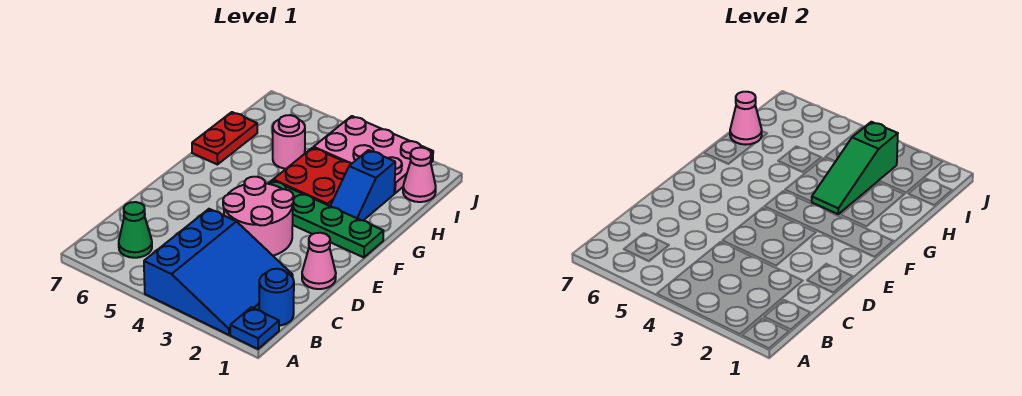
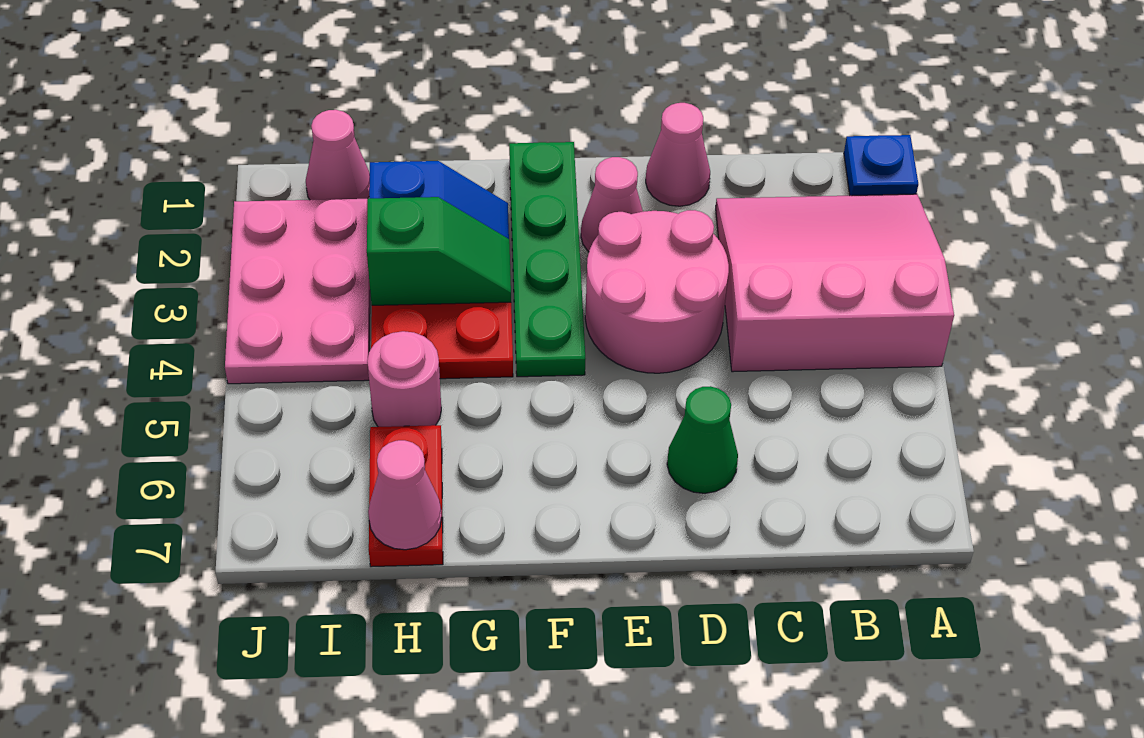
blue 3x3 slope [144,209,293,335] -> pink 3x3 slope [716,194,954,372]
blue 1x1 round brick [259,269,294,326] -> none
green 1x1 cone [119,202,152,258] -> green 1x1 cone moved to [667,386,738,493]
none -> pink 1x1 cone [581,157,643,252]
green 1x3 slope [812,122,898,214] -> green 1x2 slope [367,197,511,305]
red 1x2 plate [192,112,257,165] -> red 1x2 plate turned to [369,425,443,567]

